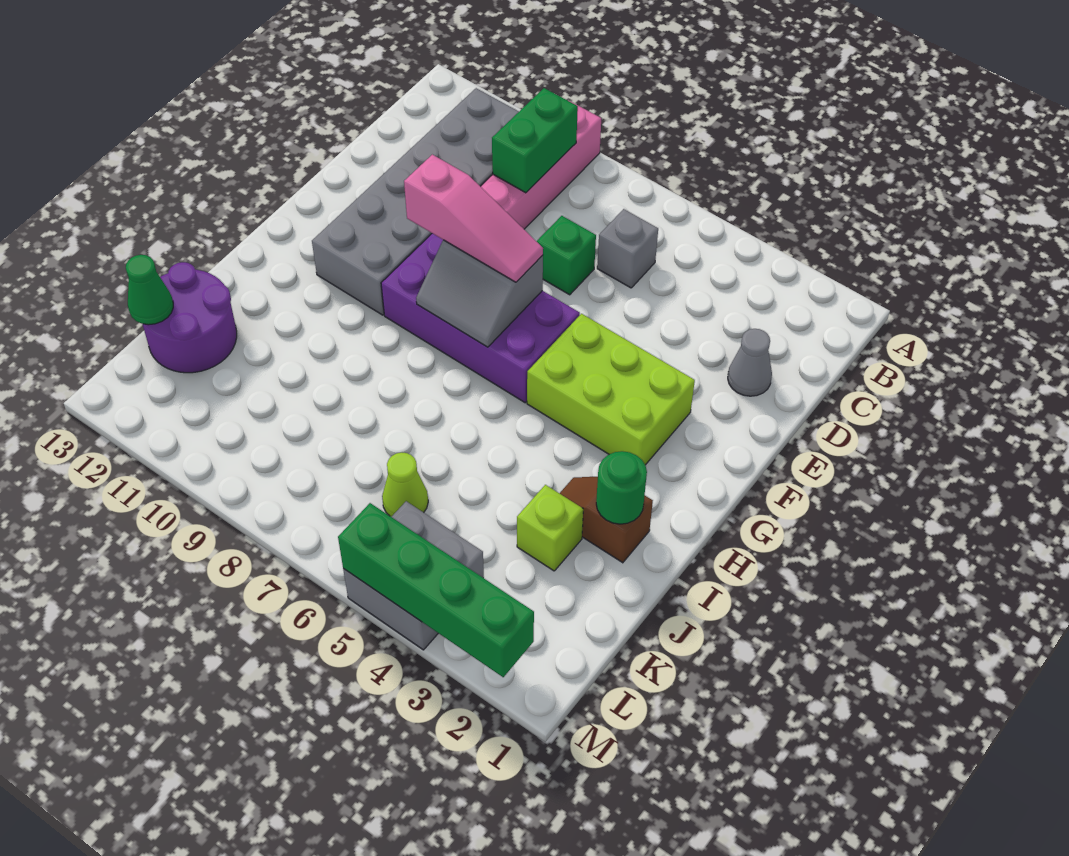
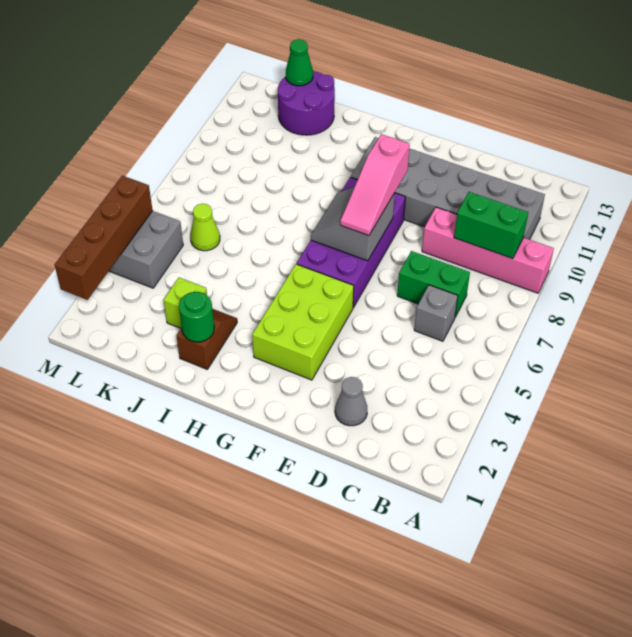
green 1x1 brick [537,216,596,295] -> green 1x2 brick [397,251,470,317]
green 1x4 brick [338,503,534,677] -> brown 1x4 brick [55,176,153,300]

